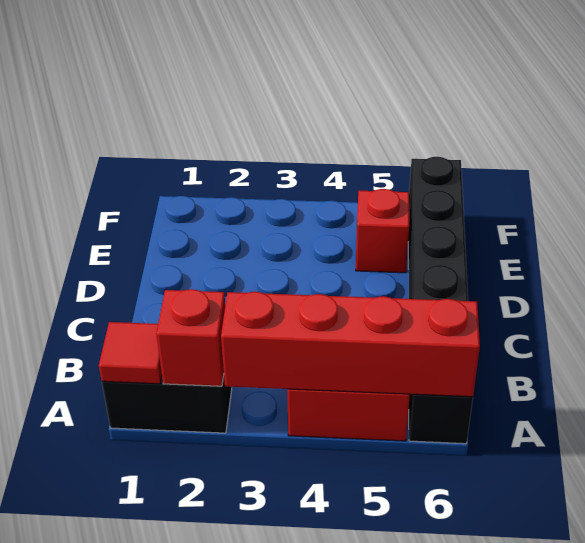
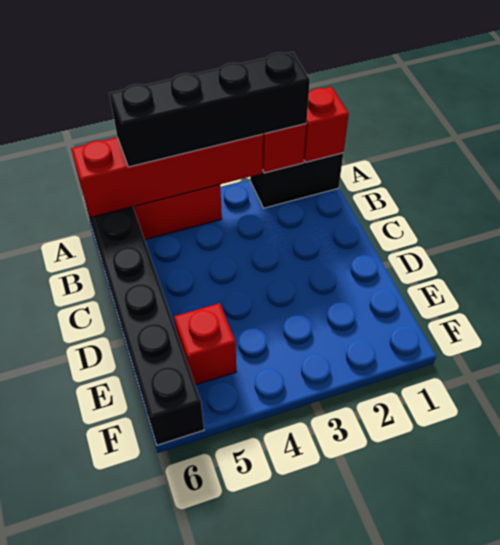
red 1x1 tile [99,322,162,384] -> red 1x1 brick [304,87,349,162]
none -> black 1x4 brick [109,52,310,167]

